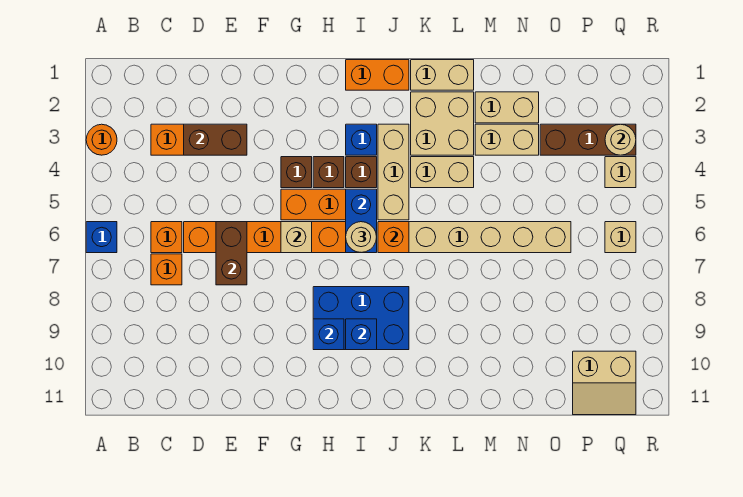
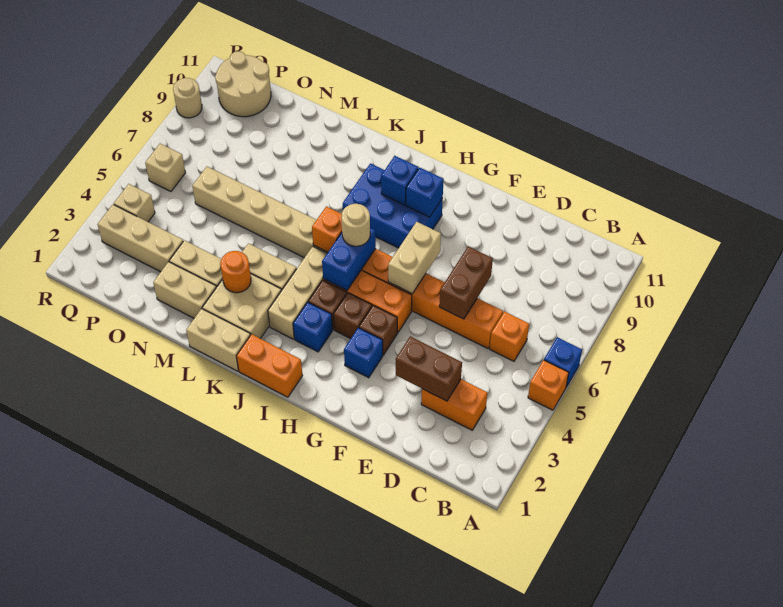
orange 1x1 round brick [86,124,117,155] -> orange 1x1 round brick moved to [220,251,251,293]
orange 1x1 brick [151,254,182,285] -> orange 1x1 brick moved to [528,360,569,410]
none -> blue 1x1 brick [344,328,383,378]
tan 1x1 brick [281,222,312,253] -> tan 1x2 brick [388,222,441,294]
brown 1x3 brick [540,124,636,155] -> tan 1x3 brick [98,205,183,272]
tan 2x2 slope [573,351,636,415] -> tan 2x2 round brick [215,51,271,117]
tan 1x1 round brick [605,124,636,155] -> tan 1x1 round brick moved to [173,78,202,118]

